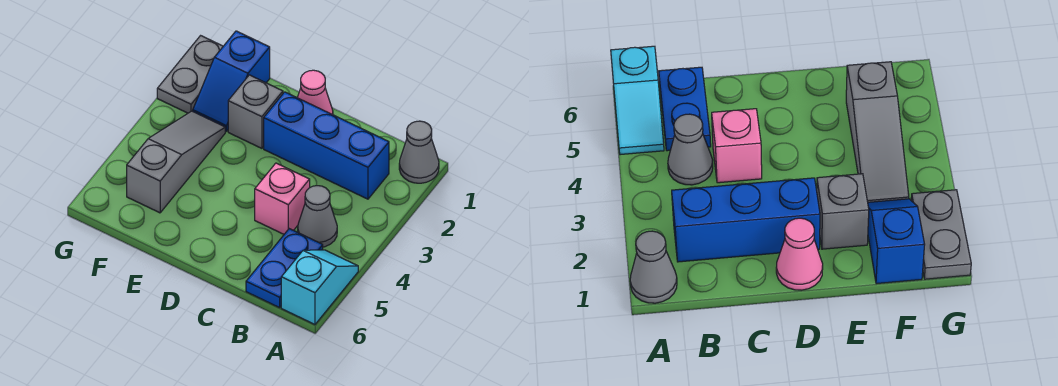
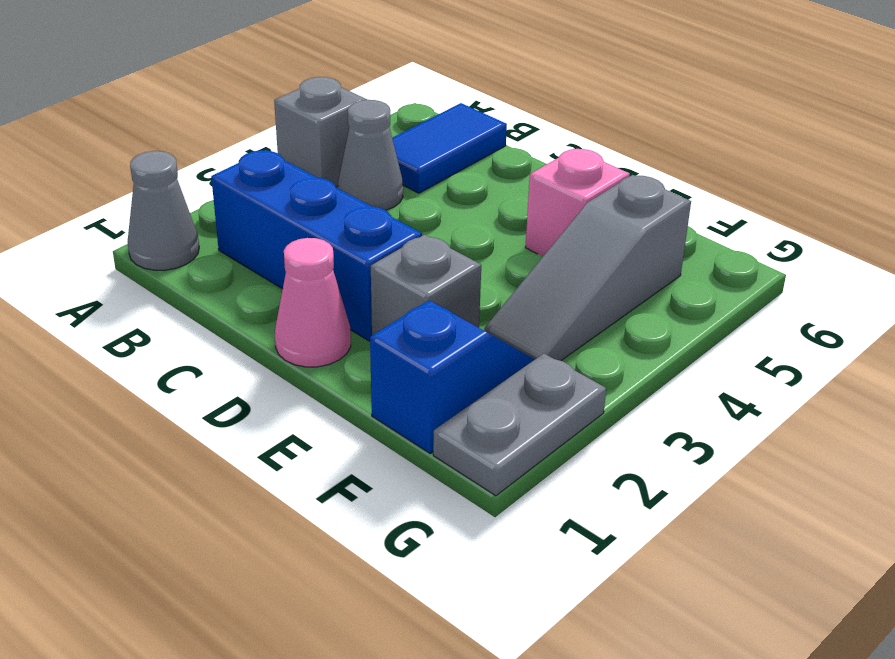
none -> grey 1x1 brick [274,77,367,187]
cyan 1x2 slope [281,250,358,324] -> none
blue 1x2 plate [246,229,323,308] -> blue 1x2 tile [392,103,507,193]
pink 1x1 brick [255,163,310,234] -> pink 1x1 brick moved to [525,149,630,256]

